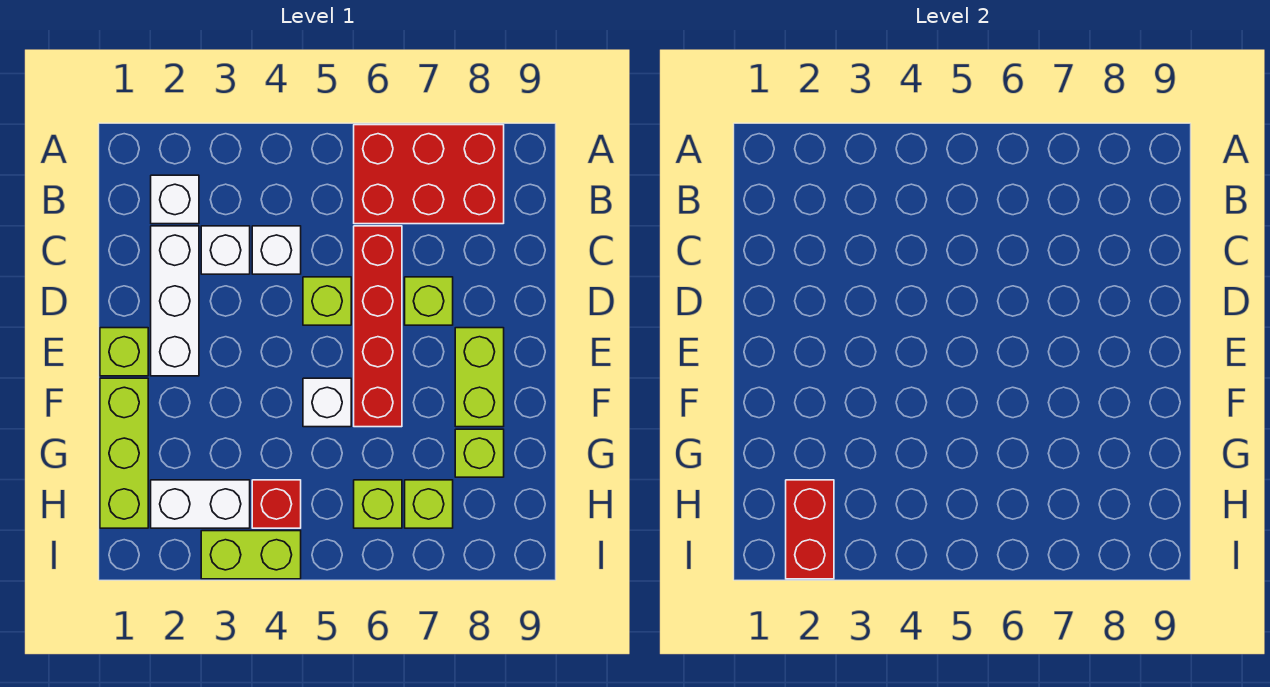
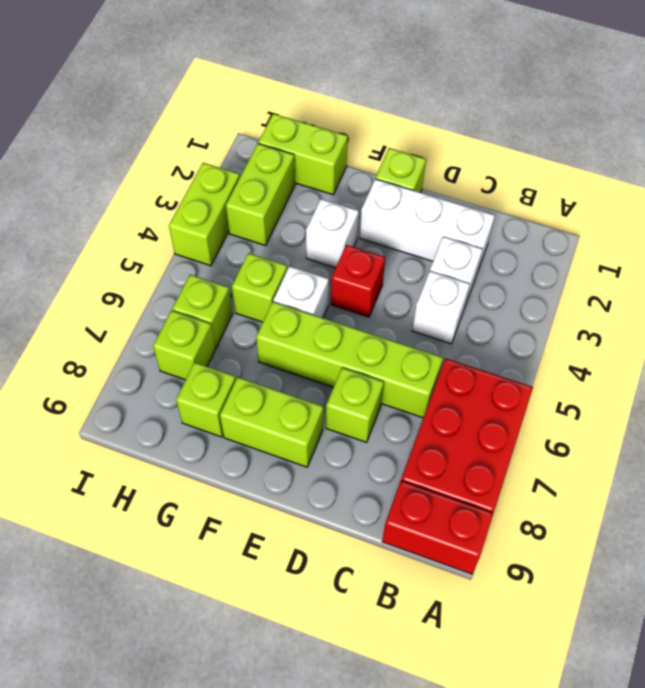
white 1x1 brick [151,175,199,224] -> white 1x1 brick moved to [306,199,359,268]
red 1x4 brick [354,226,402,427] -> lime 1x4 brick [256,302,443,418]
lime 1x1 brick [303,277,351,325] -> lime 1x1 brick moved to [232,253,287,322]
lime 1x3 brick [100,378,148,528] -> lime 1x2 brick [258,114,348,195]
white 1x2 brick [151,480,250,528] -> lime 1x2 brick [226,144,295,246]
red 1x2 brick [786,480,834,579] -> red 1x2 brick moved to [382,481,493,574]
red 1x1 brick [252,480,301,528] -> red 1x1 brick moved to [331,245,385,317]

